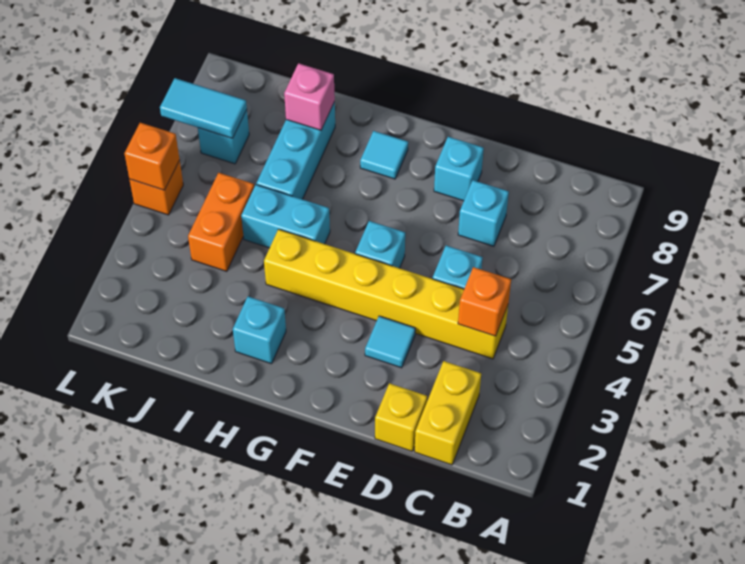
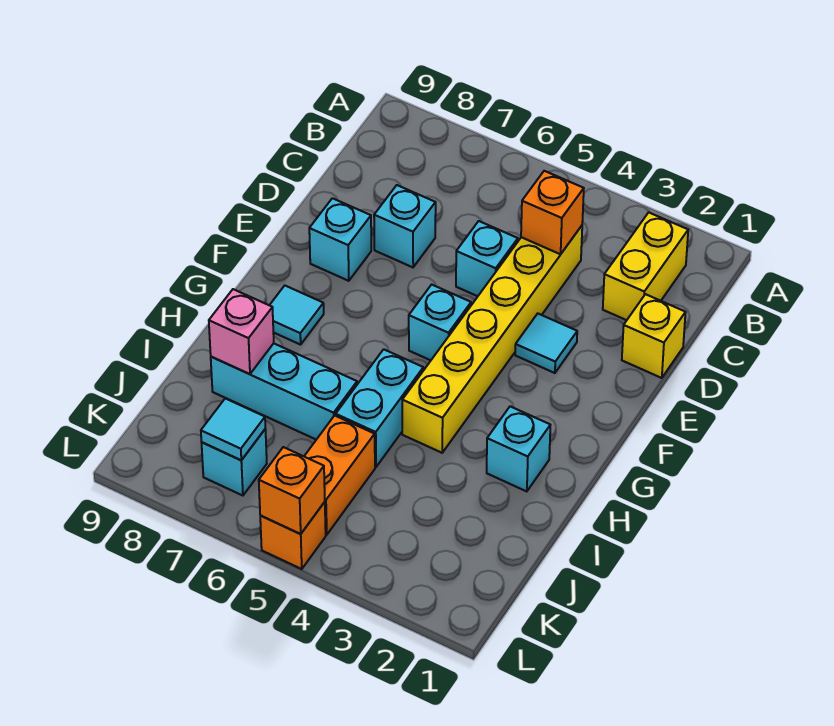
yellow 1x2 brick [415,361,481,465] -> yellow 1x2 brick turned to [603,212,688,320]
orange 1x2 brick [188,173,254,271] -> orange 1x2 brick turned to [304,416,375,535]
cyan 1x2 tile [160,78,247,138] -> cyan 1x1 tile [201,398,265,460]

